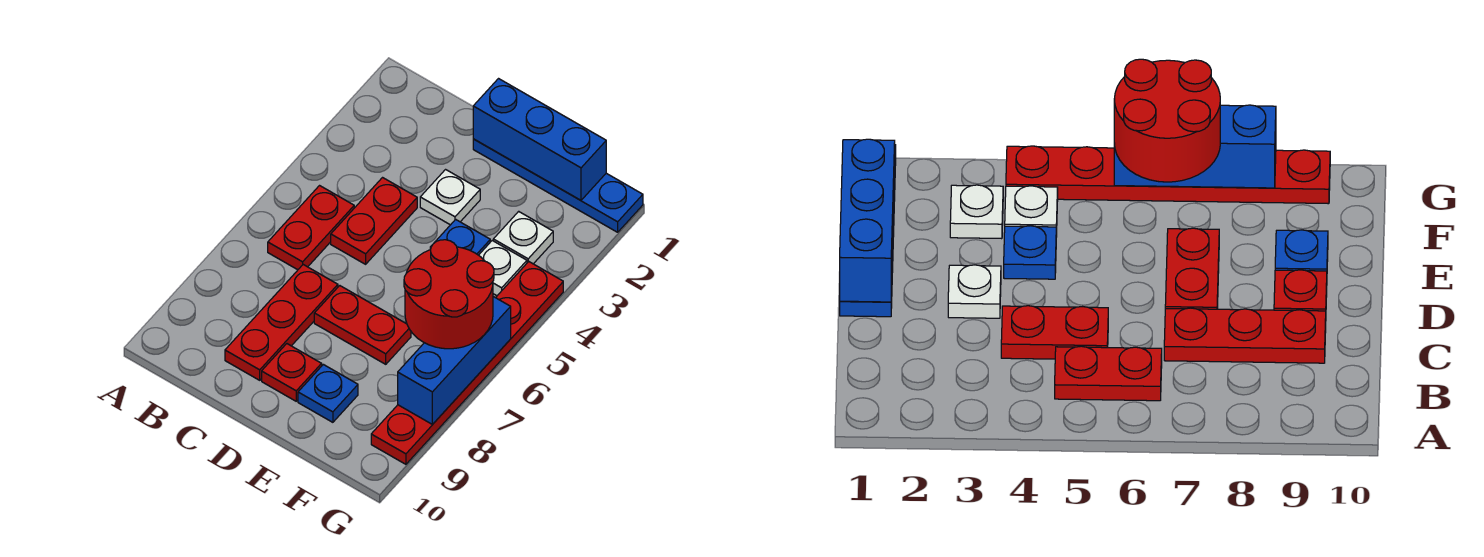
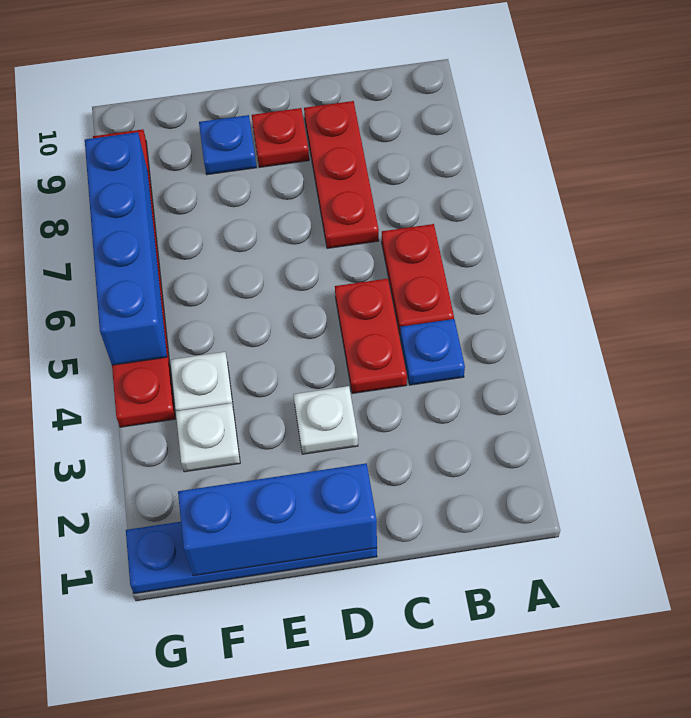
red 1x2 plate [314,286,411,364] -> none
blue 1x1 plate [430,219,490,255] -> blue 1x1 plate moved to [400,319,465,385]
red 2x2 round brick [404,240,494,349] -> none
blue 1x3 brick [398,297,511,424] -> blue 1x4 brick [85,132,167,365]

